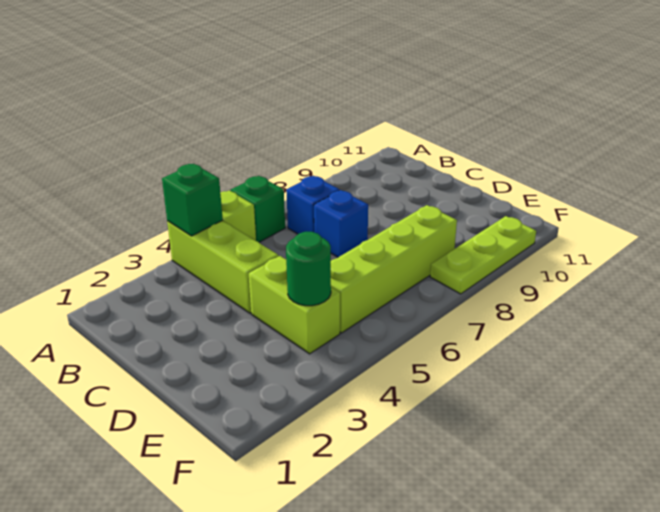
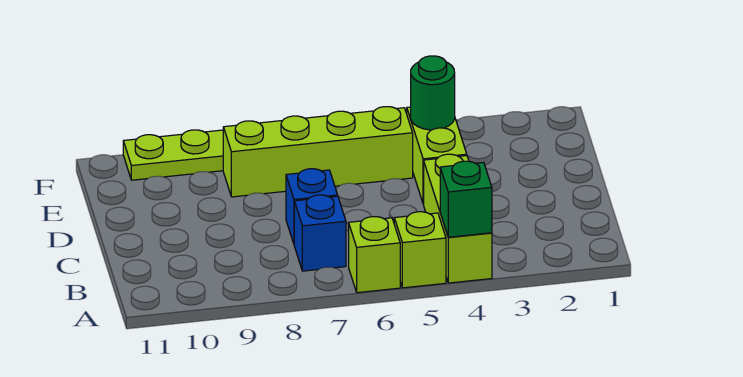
green 1x1 brick [231,176,285,242] -> lime 1x1 brick [349,217,400,293]

